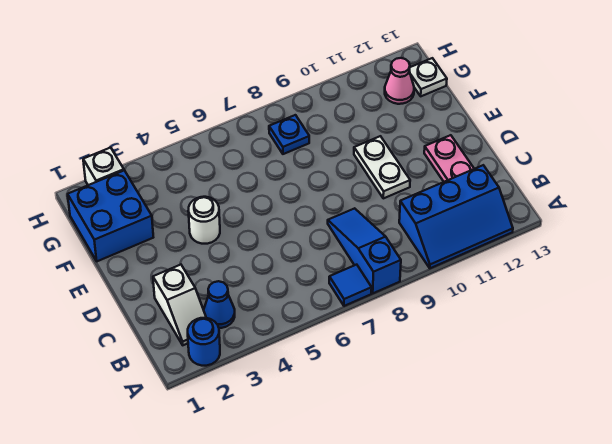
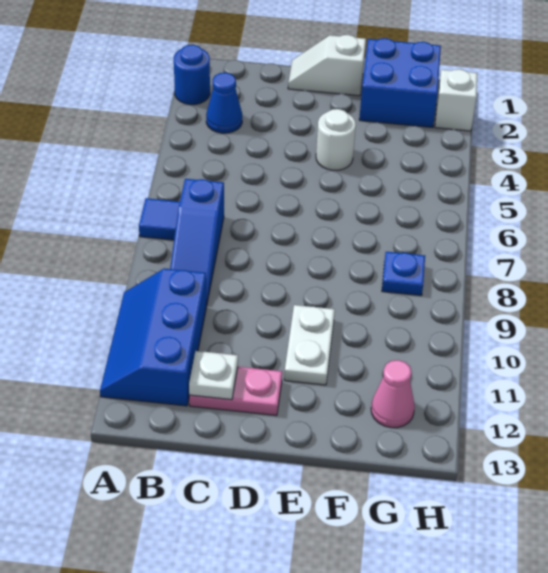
blue 1x3 slope [328,208,401,293] -> blue 1x3 slope turned to [170,179,224,302]
white 1x2 slope [153,264,206,345] -> white 1x2 slope moved to [288,35,366,96]
white 1x2 plate [354,136,410,198] -> white 1x2 plate turned to [284,305,335,385]
white 1x1 plate [409,58,447,96] -> white 1x1 plate moved to [189,351,238,400]

